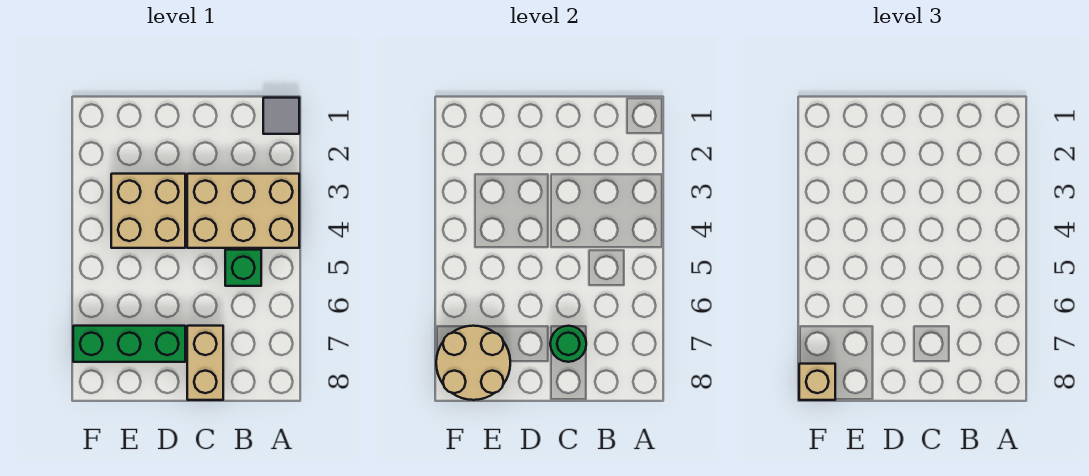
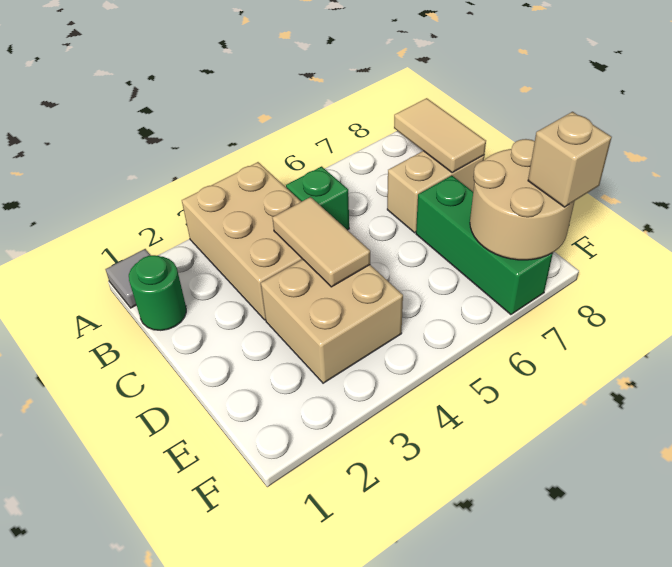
none -> tan 1x2 tile [394,98,486,173]
none -> tan 1x2 tile [272,197,370,287]
green 1x1 round brick [550,326,586,362] -> green 1x1 round brick moved to [129,255,186,330]

